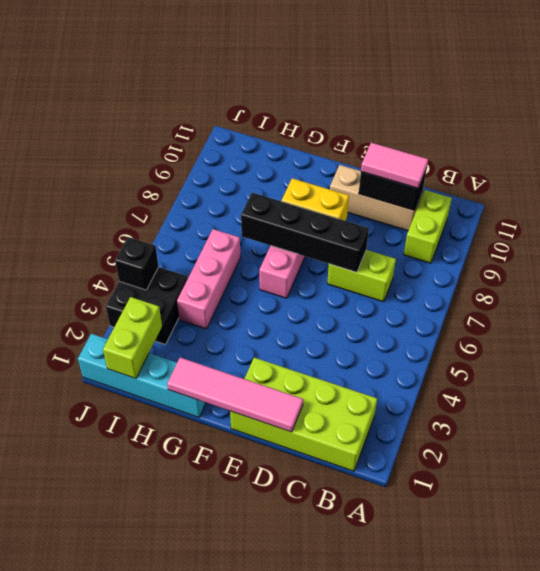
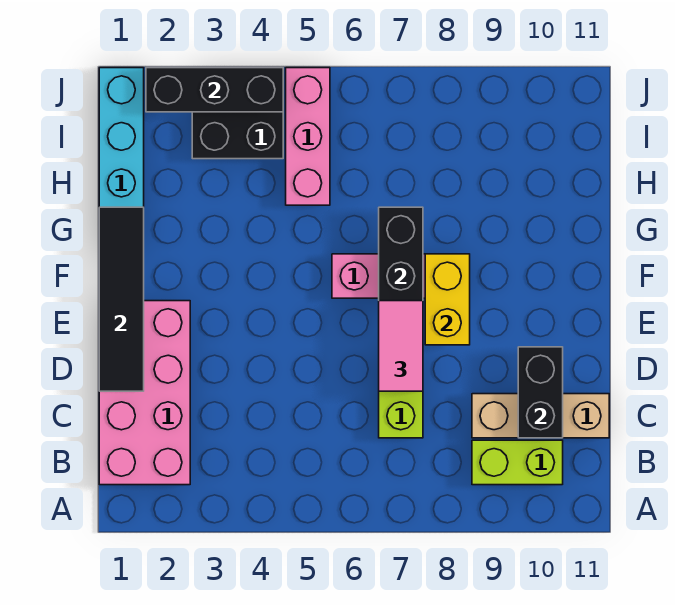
lime 2x4 brick [230,358,377,471] -> pink 2x4 brick [99,301,190,485]
tan 1x3 brick [330,165,423,231] -> tan 1x3 brick turned to [472,394,609,438]
pink 1x2 tile [361,143,428,188] -> pink 1x2 tile moved to [379,301,423,391]
pink 1x4 tile [167,358,303,432] -> black 1x4 tile [99,207,144,391]
pink 1x3 brick [177,229,241,329] -> pink 1x3 brick turned to [286,68,330,205]
lime 1x2 brick [103,297,162,379] -> none
black 1x1 brick [115,237,159,290] -> black 1x3 brick [146,68,283,112]

